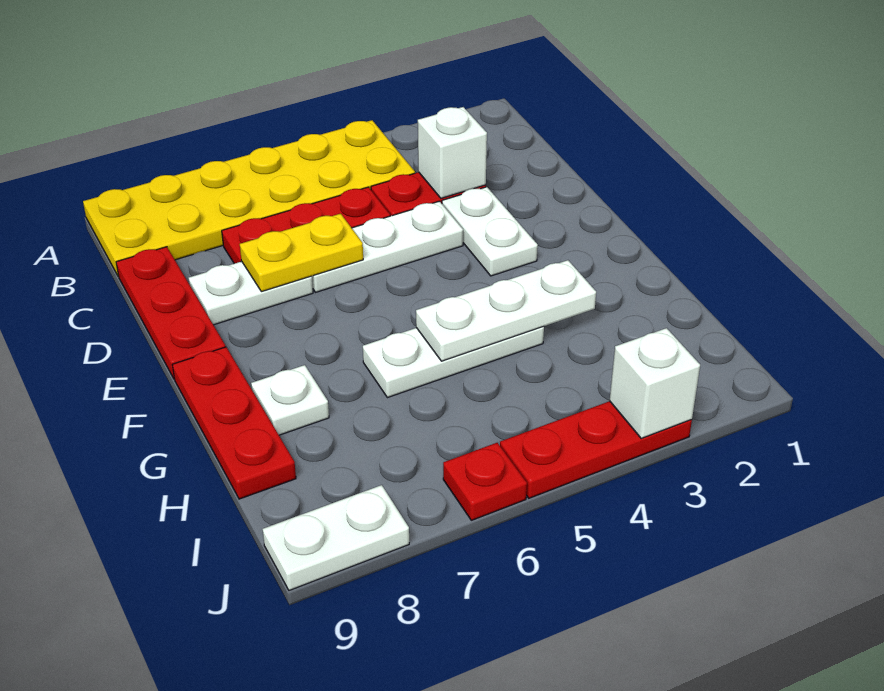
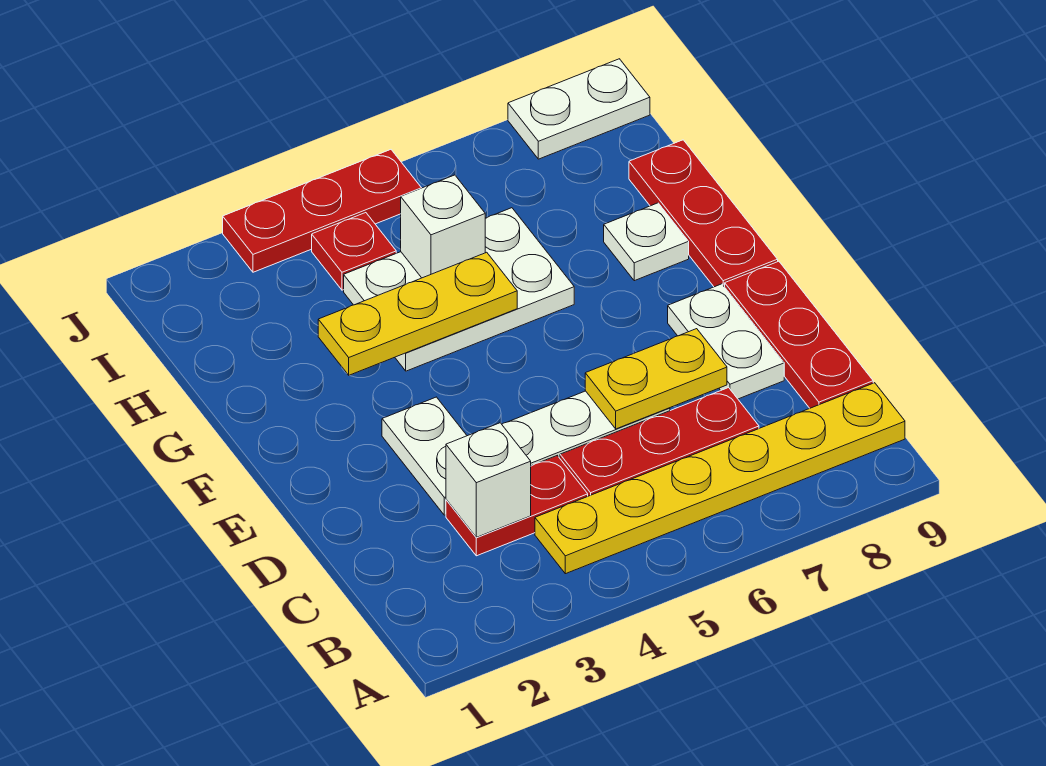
yellow 2x6 plate [83,120,415,277] -> yellow 1x6 plate [535,383,905,574]
white 1x2 plate [188,261,313,325] -> white 1x2 plate turned to [668,284,784,399]
white 1x3 plate [416,260,596,361] -> yellow 1x3 plate [318,252,517,375]
white 1x3 plate [363,326,544,398] -> white 2x3 plate [344,208,574,371]
white 1x1 brick [610,328,700,439] -> white 1x1 brick moved to [401,175,485,278]
red 1x1 plate [443,443,527,520] -> red 1x1 plate moved to [312,213,396,290]

